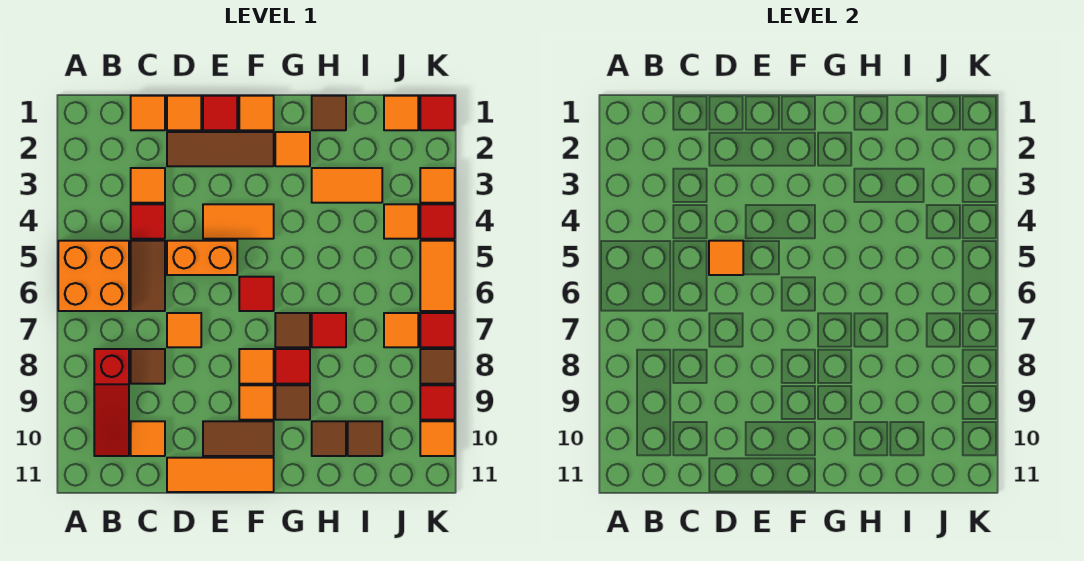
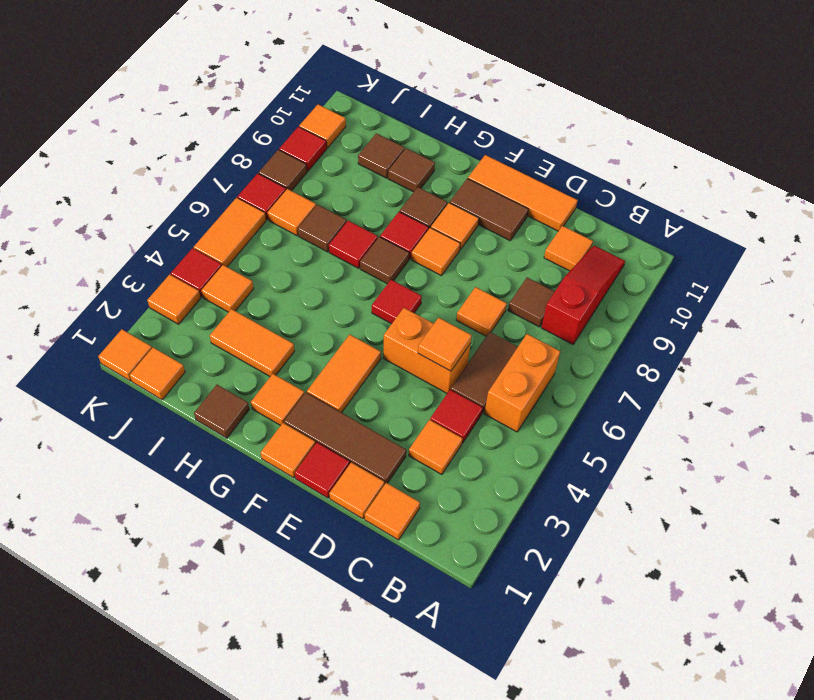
orange 2x2 brick [58,241,129,311] -> orange 1x2 brick [484,334,560,432]
orange 1x2 tile [203,204,274,239] -> orange 1x2 tile turned to [307,334,381,413]
none -> brown 1x1 tile [298,205,347,252]
red 1x1 tile [420,96,455,130] -> orange 1x1 tile [98,329,152,381]

